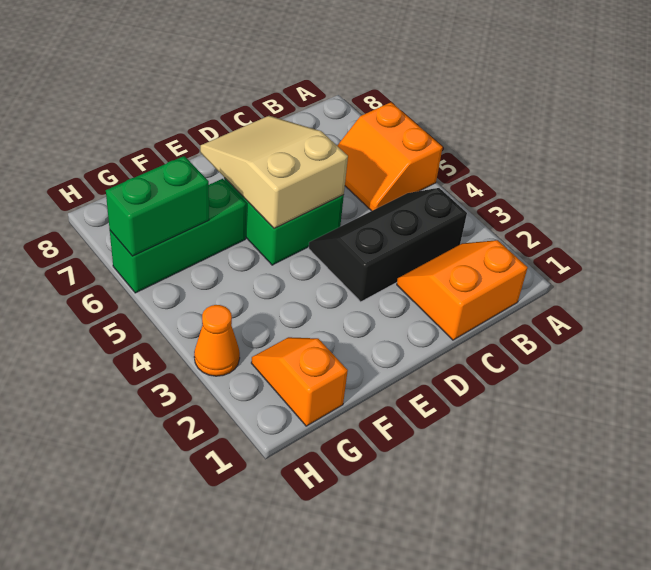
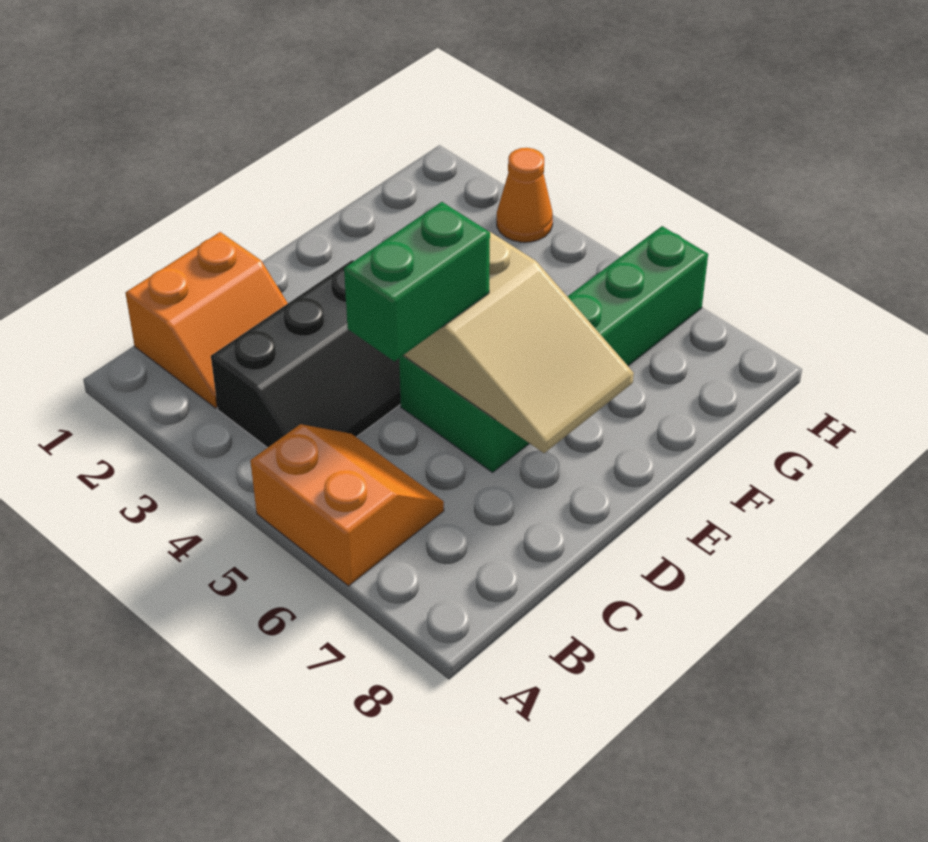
orange 1x2 slope [251,337,348,426] -> none
green 1x2 brick [106,156,209,256] -> green 1x2 brick moved to [344,202,490,361]

